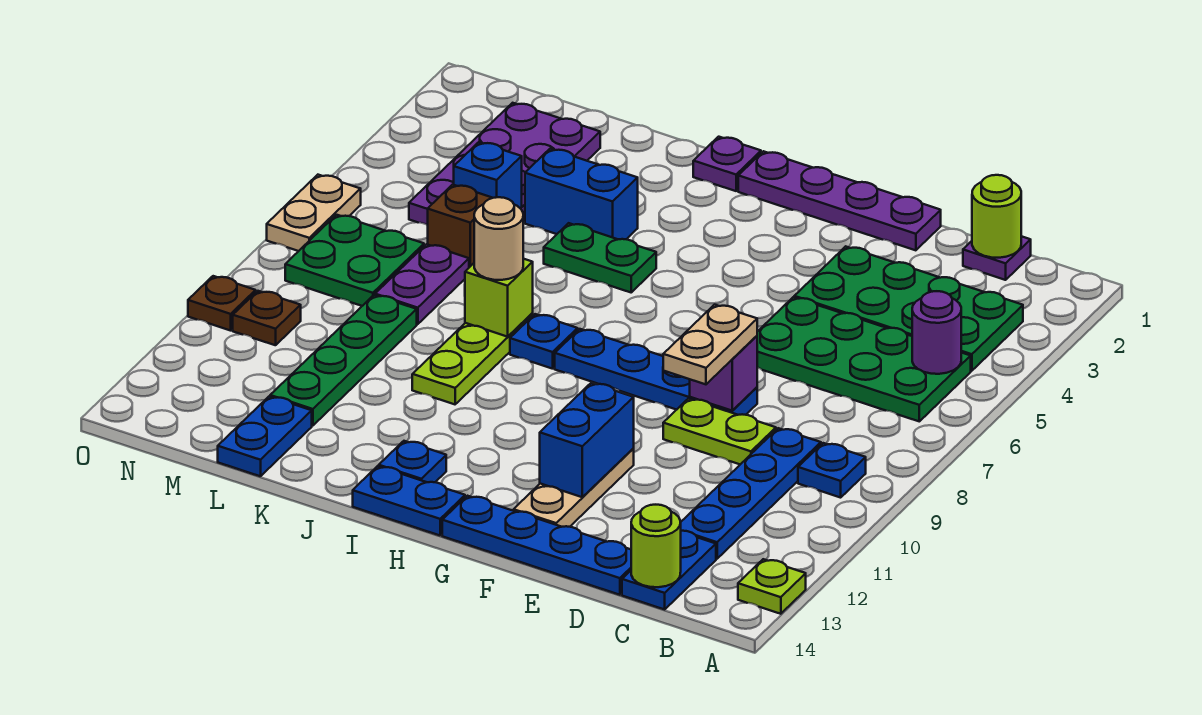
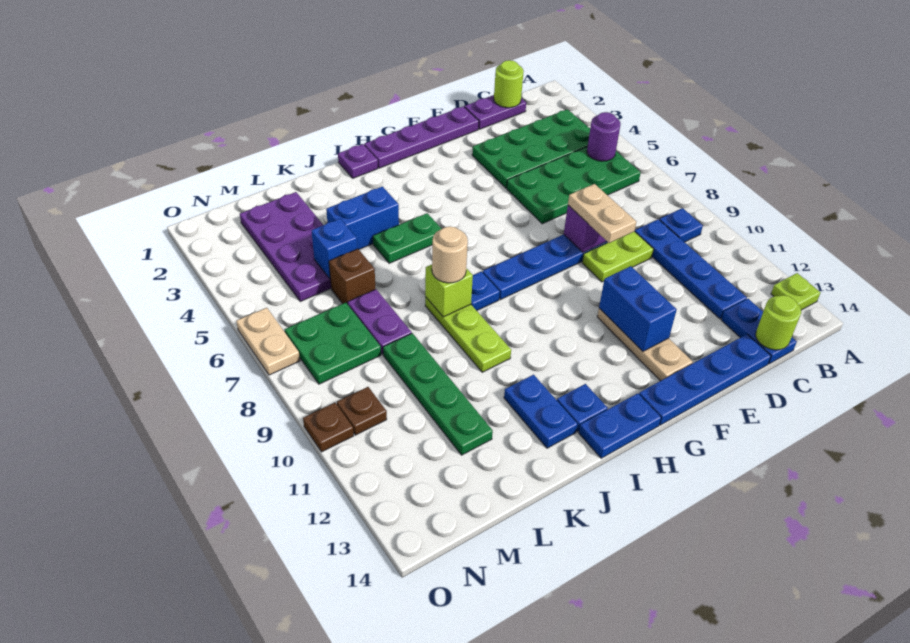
purple 1x1 plate [963,236,1031,280] -> purple 1x2 plate [465,95,526,129]
blue 1x2 plate [218,396,312,476] -> blue 1x2 plate moved to [504,375,578,448]

